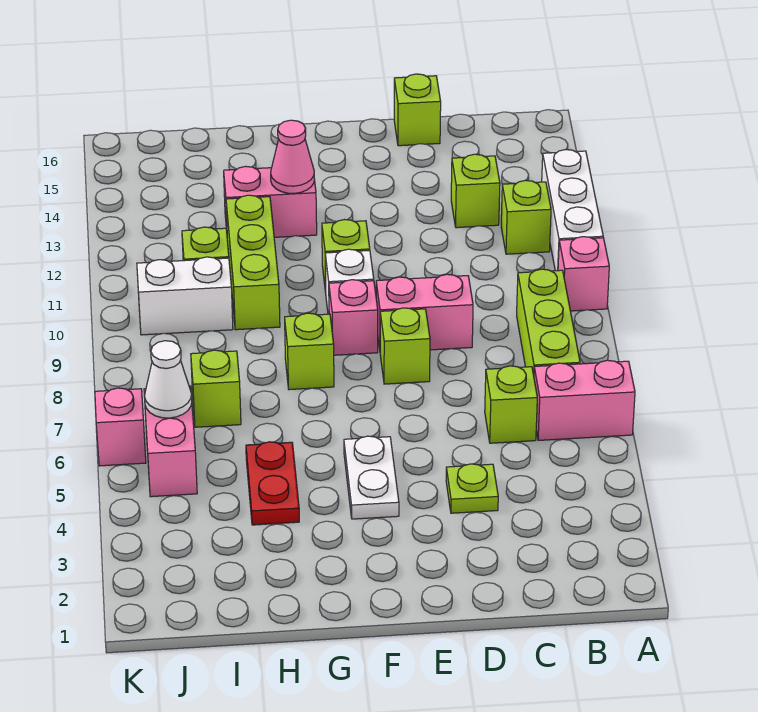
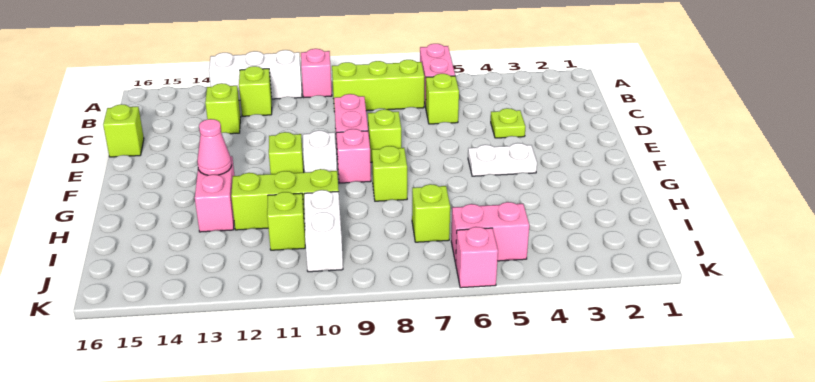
red 1x2 plate [246,442,299,525] -> none
white 1x1 cone [144,341,192,418] -> none

